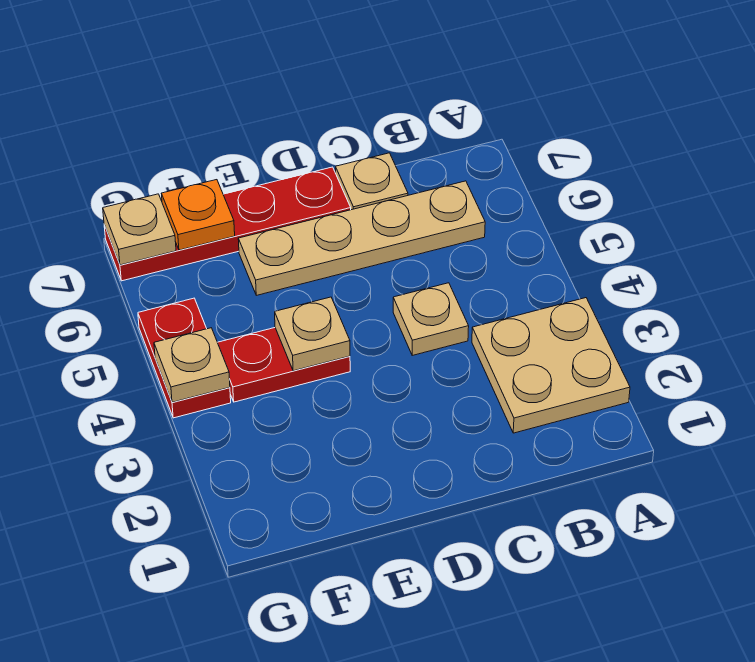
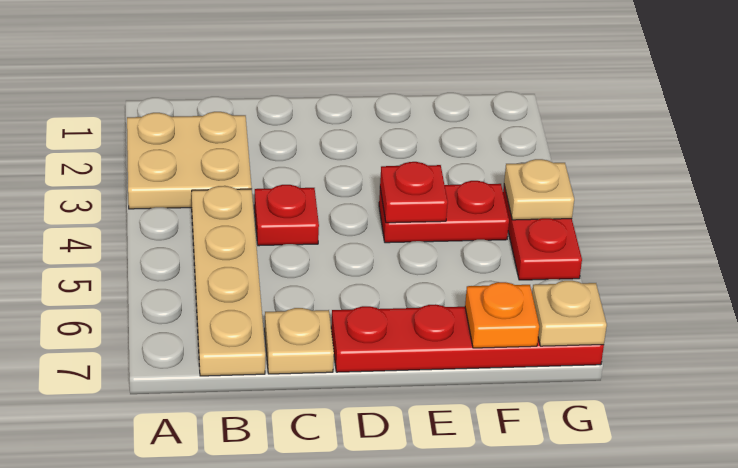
tan 1x4 plate [238,181,485,295] -> tan 1x4 plate turned to [192,186,265,376]
tan 1x1 plate [393,283,469,355] -> red 1x1 plate [254,185,319,246]
tan 1x1 plate [275,297,350,371] -> red 1x1 plate [380,162,448,223]

